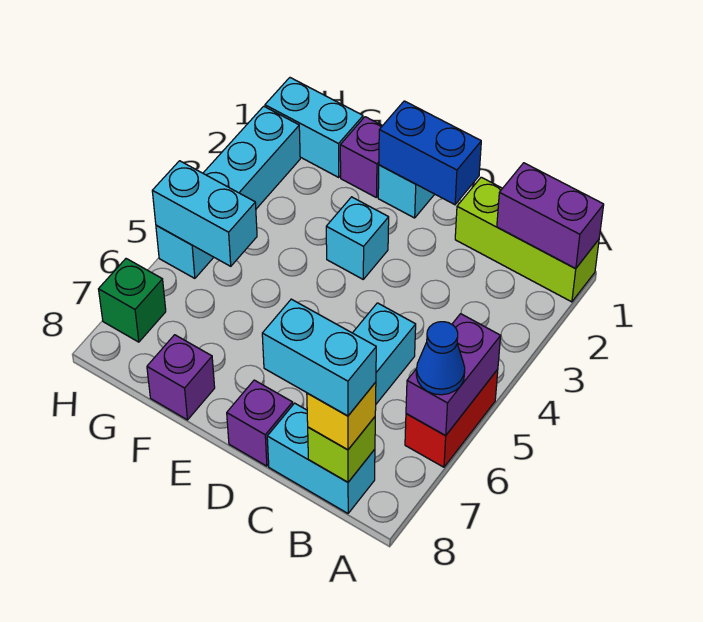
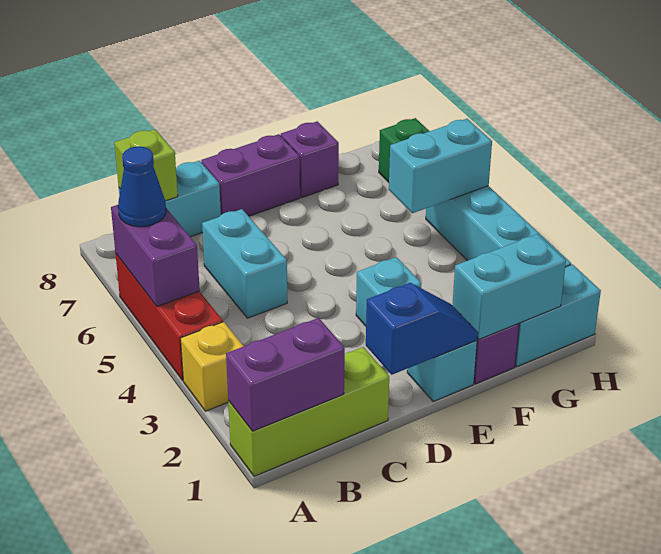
red 1x2 brick [405,369,498,467] -> red 1x3 brick [115,253,223,381]
yellow 1x1 brick [307,382,376,450] -> yellow 1x1 brick moved to [180,322,244,411]
cyan 1x2 brick [262,299,376,416] -> cyan 1x2 brick moved to [452,234,566,339]
blue 1x2 brick [379,101,481,205] -> blue 1x2 slope [366,283,478,375]
purple 1x1 brick [227,380,293,466] -> purple 1x2 brick [201,134,300,216]

